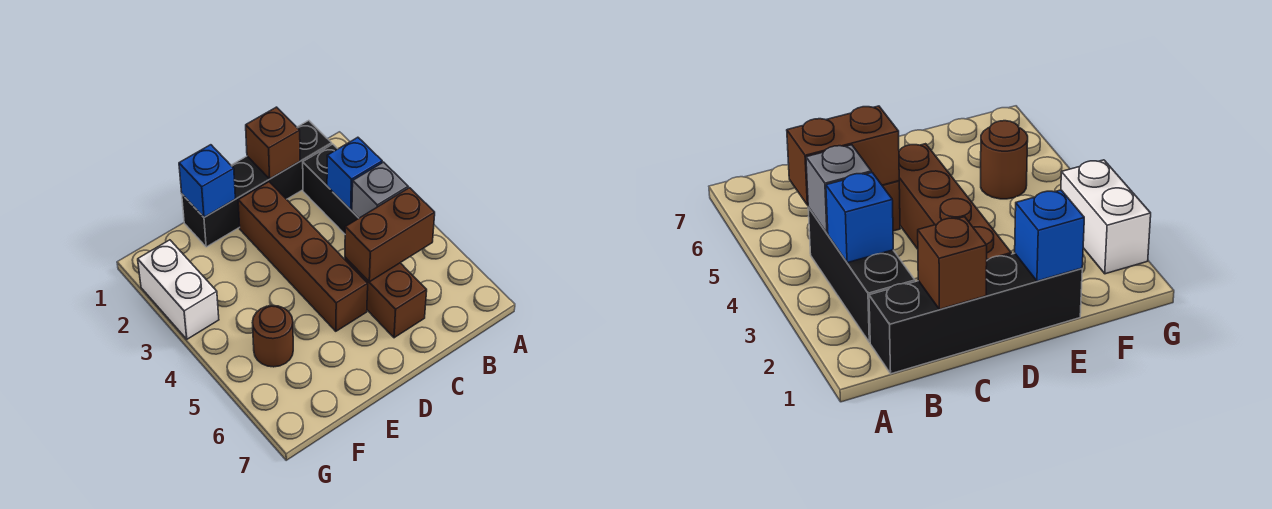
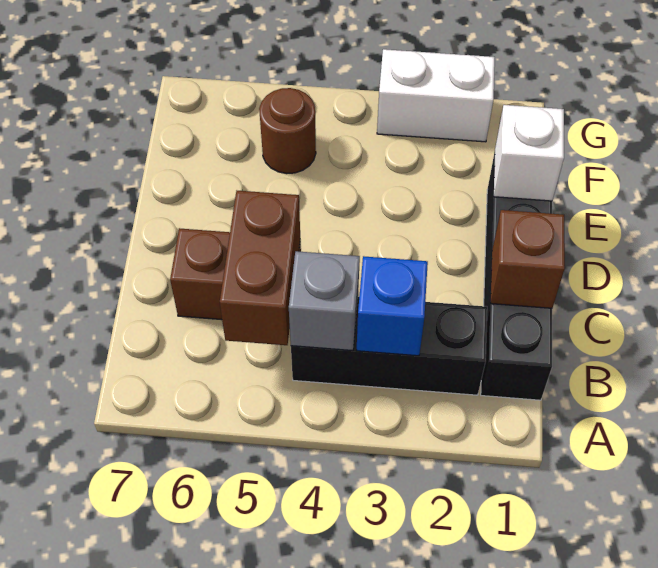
brown 1x4 brick [238,182,368,331] -> none
blue 1x1 brick [179,145,235,217] -> white 1x1 brick [494,105,564,201]

